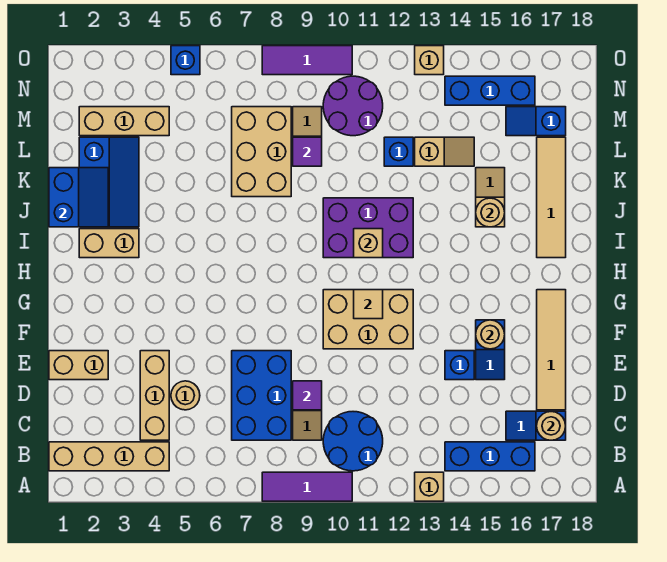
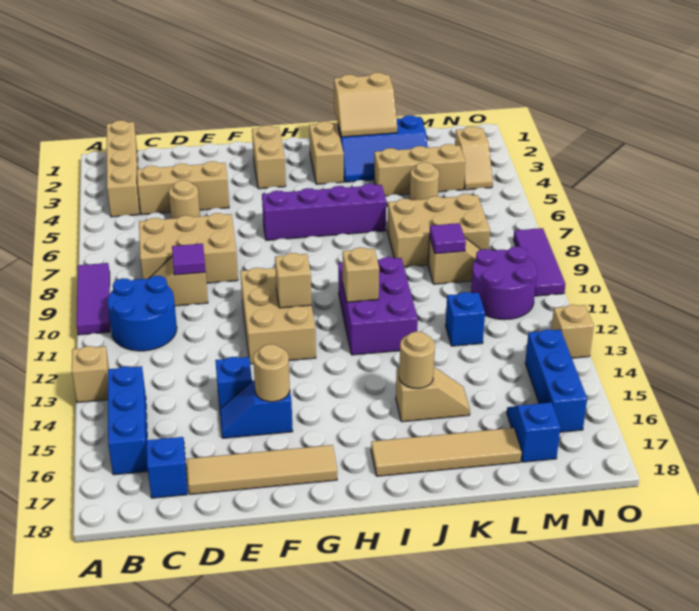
blue 2x3 brick [232,351,291,440] -> tan 2x3 brick [139,213,238,283]
tan 1x1 round brick [537,411,566,440] -> tan 1x1 round brick moved to [410,162,439,200]
tan 1x2 brick [49,351,108,380] -> tan 1x2 brick moved to [252,125,286,189]
none -> purple 1x4 brick [262,184,386,240]
tan 1x1 tile [354,290,383,319] -> tan 1x1 brick [275,253,311,308]
blue 2x2 slope [49,168,108,227] -> tan 2x2 slope [334,73,397,137]
tan 1x2 slope [415,137,474,166] -> tan 1x2 slope moved to [455,126,493,190]
tan 1x3 brick [79,107,169,136] -> tan 1x3 brick turned to [374,144,465,196]
blue 1x1 brick [171,46,200,75] -> none

